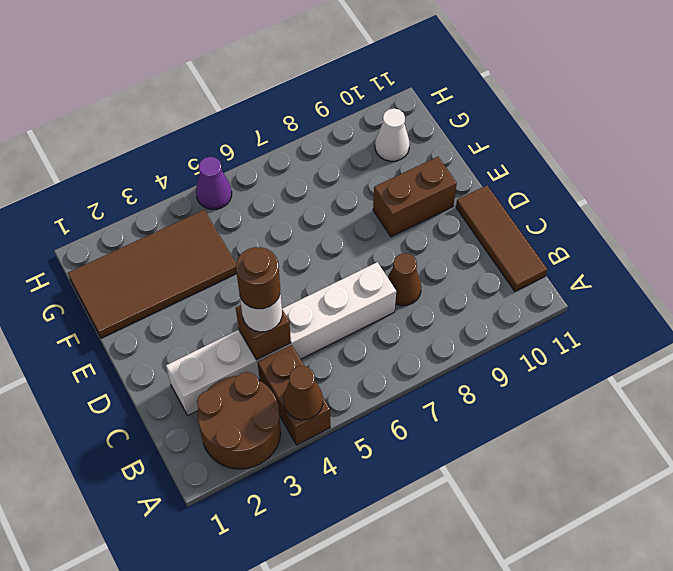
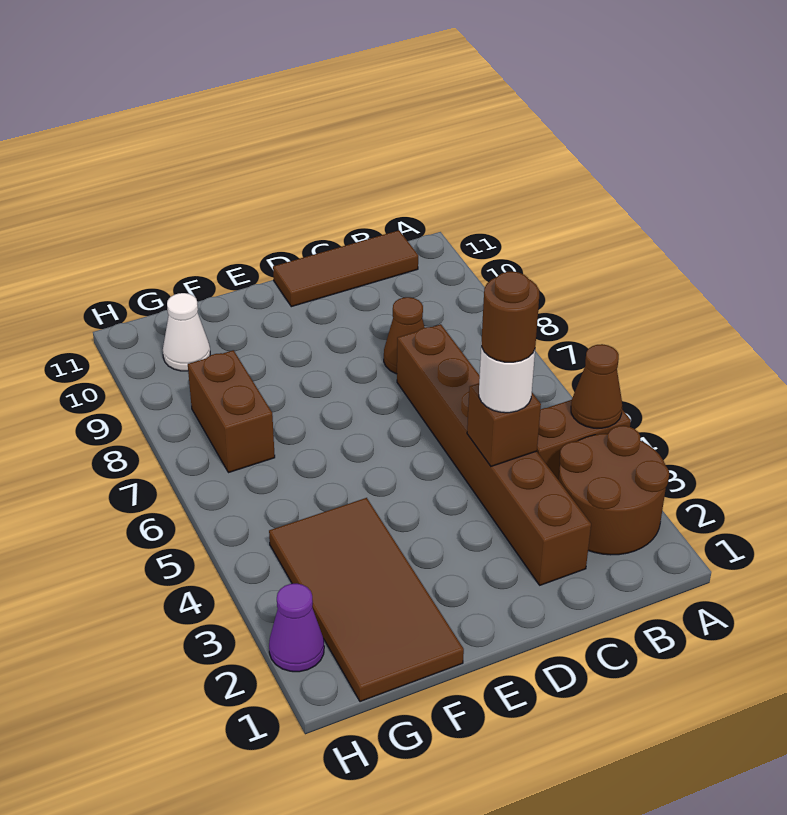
white 1x6 brick [166,262,396,415] -> brown 1x6 brick [397,324,591,585]
brown 1x2 brick [373,157,457,237] -> brown 1x2 brick moved to [188,350,275,473]
purple 1x1 cone [196,157,232,209] -> purple 1x1 cone moved to [269,584,324,672]

